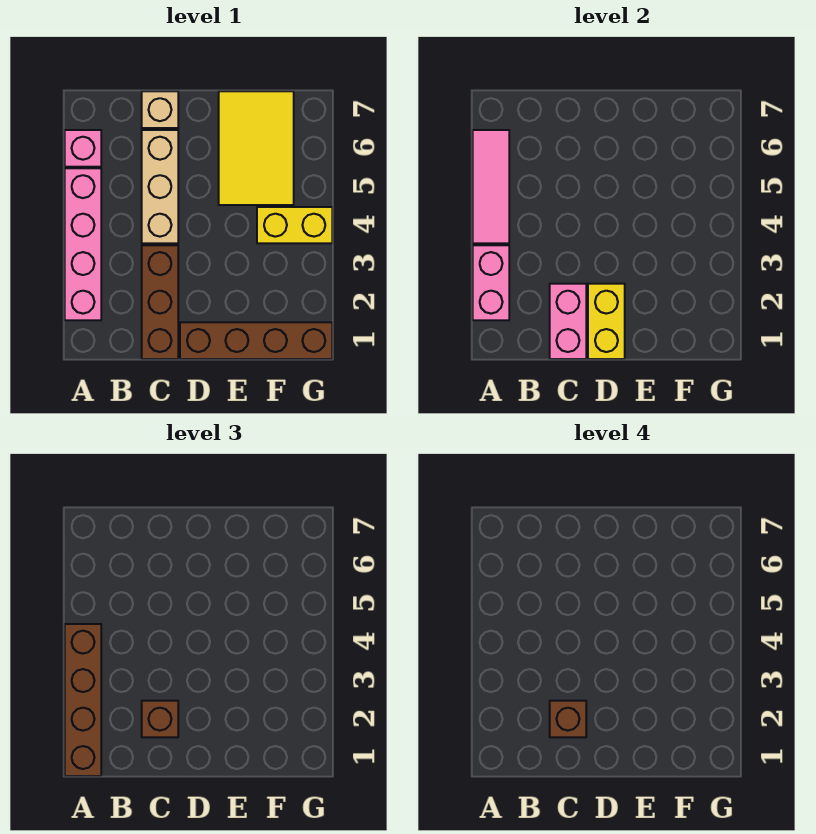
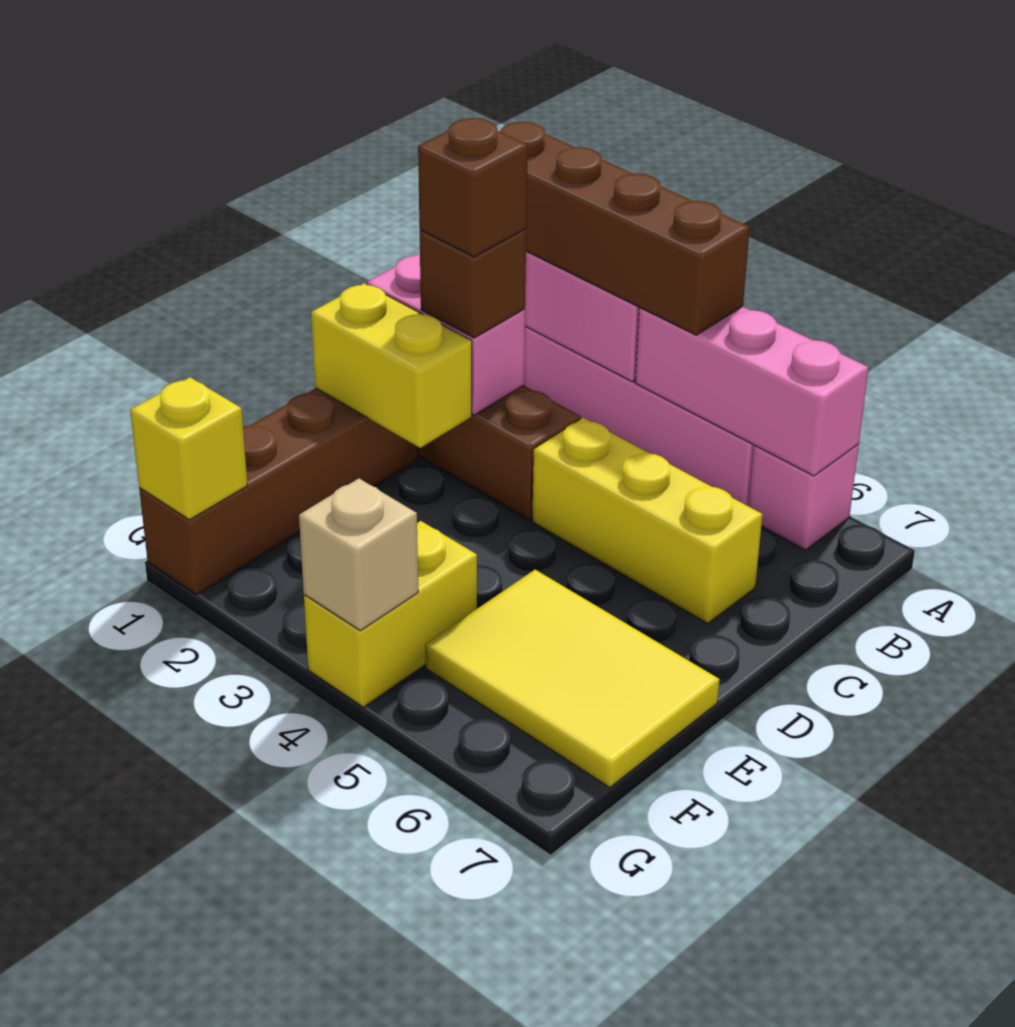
pink 1x3 tile [473,130,509,243] -> pink 1x3 brick [636,307,869,476]
tan 1x3 brick [142,130,178,243] -> yellow 1x3 brick [532,418,762,623]
tan 1x1 brick [142,91,178,128] -> tan 1x1 brick moved to [299,479,418,630]
none -> yellow 1x1 brick [130,377,248,520]

